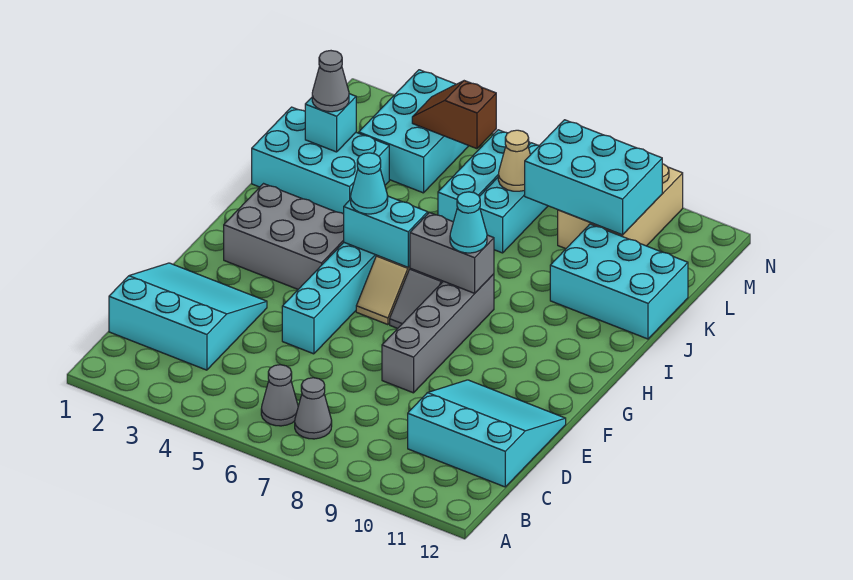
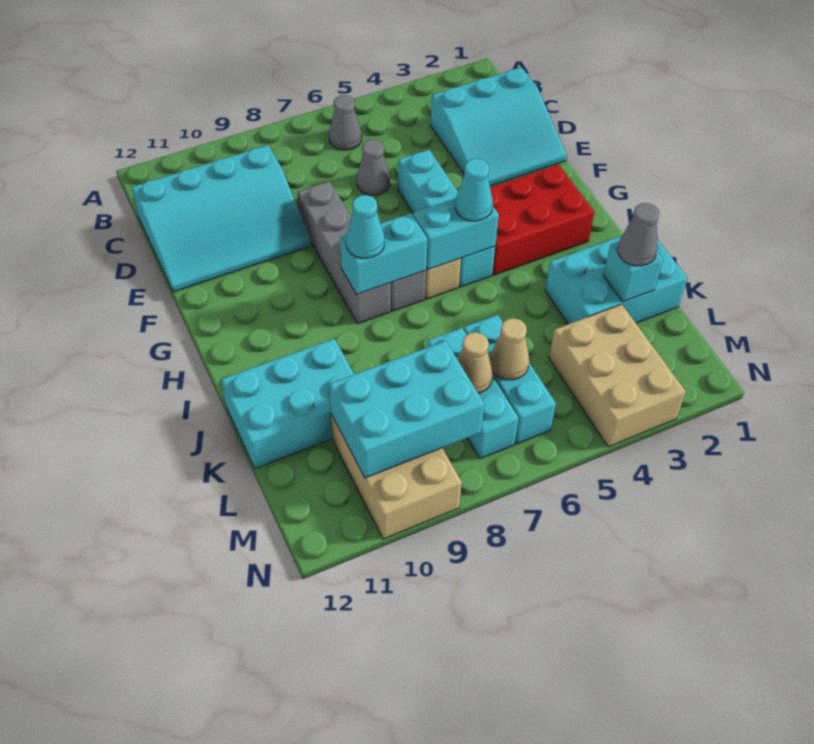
grey 1x1 cone [295,378,332,439] -> grey 1x1 cone moved to [357,140,390,195]
cyan 3x3 slope [408,380,566,487] -> cyan 3x4 slope [132,145,311,292]
grey 2x3 brick [224,184,344,289] -> red 2x3 brick [490,165,595,275]
grey 1x2 brick [410,212,494,293] -> cyan 1x2 brick [340,213,428,294]
cyan 2x3 brick [359,70,469,193] -> tan 2x3 brick [549,304,686,447]
none -> tan 1x1 cone [490,318,529,380]
brown 1x2 slope [412,81,496,149] -> none

